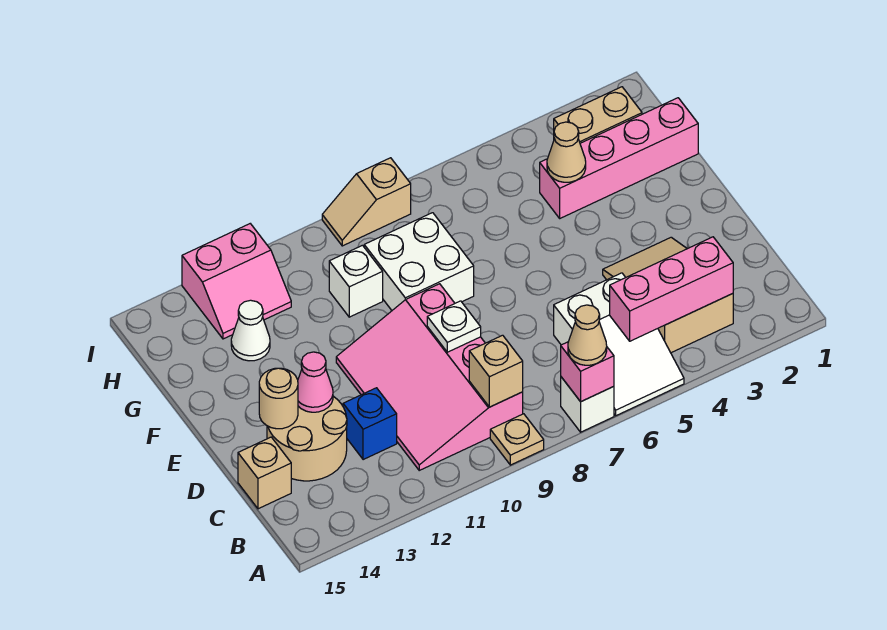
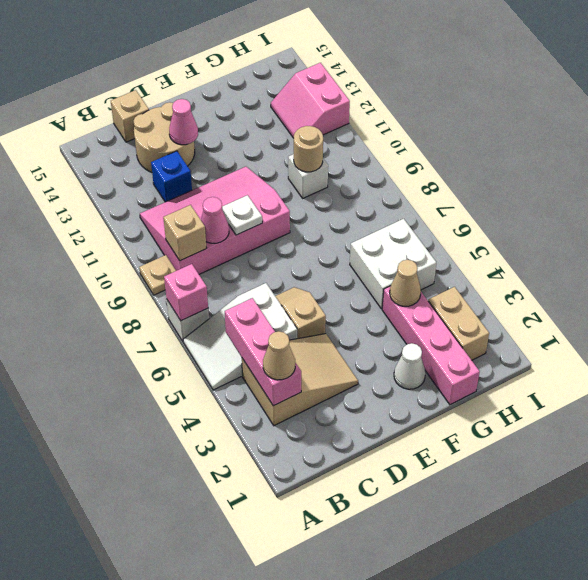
tan 1x1 cone [568,305,607,365] -> tan 1x1 cone moved to [263,331,295,380]
none -> pink 1x1 cone [201,197,229,243]
tan 1x1 round brick [259,368,298,429] -> tan 1x1 round brick moved to [294,126,323,172]
white 2x2 brick [364,213,474,310] -> white 2x2 brick moved to [350,219,436,309]
white 1x1 cone [231,300,270,361] -> white 1x1 cone moved to [394,343,425,389]
tan 1x2 slope [322,158,411,246] -> tan 1x2 slope moved to [275,287,326,339]

